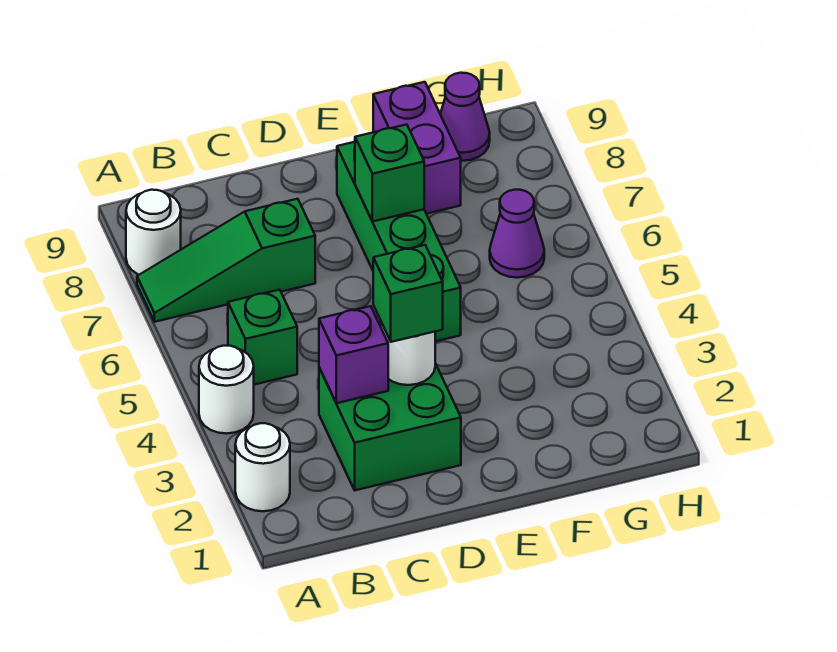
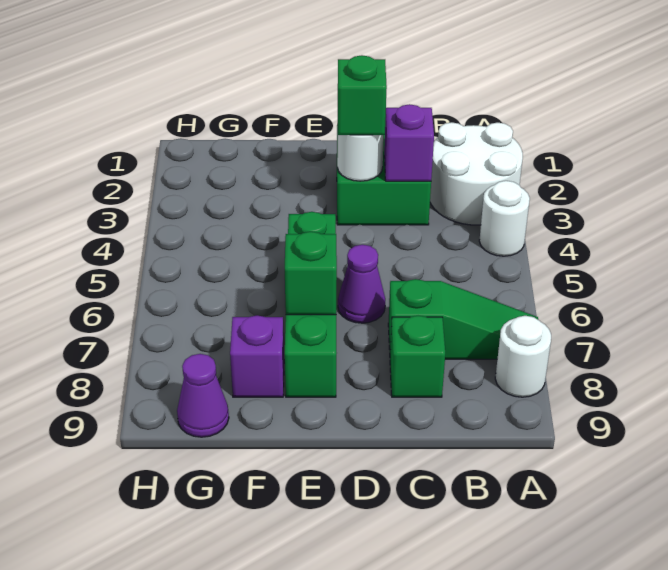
white 1x1 round brick [235,423,290,511] -> white 2x2 round brick [430,122,523,225]
green 1x1 brick [228,290,297,385] -> green 1x1 brick moved to [390,315,445,397]
purple 1x2 brick [373,82,461,214] -> purple 1x1 brick [230,315,284,397]
purple 1x1 cone [490,190,544,278] -> purple 1x1 cone moved to [338,245,385,323]

